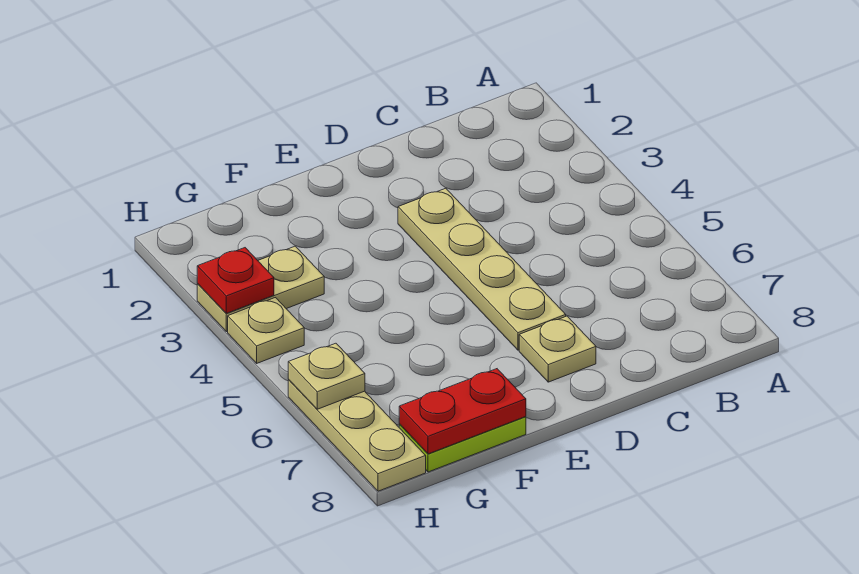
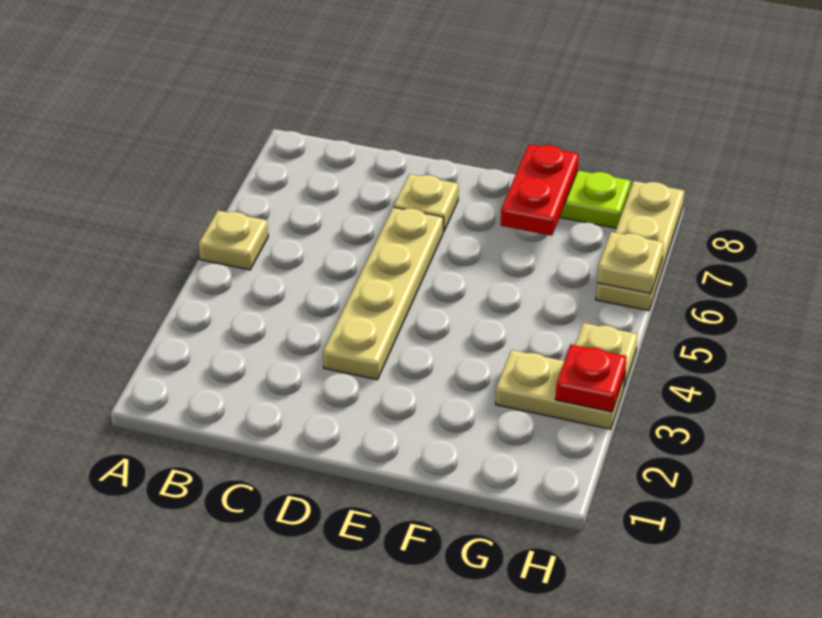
none -> tan 1x1 plate [199,211,268,270]
red 1x2 plate [399,369,526,454] -> red 1x2 plate turned to [501,144,579,236]

